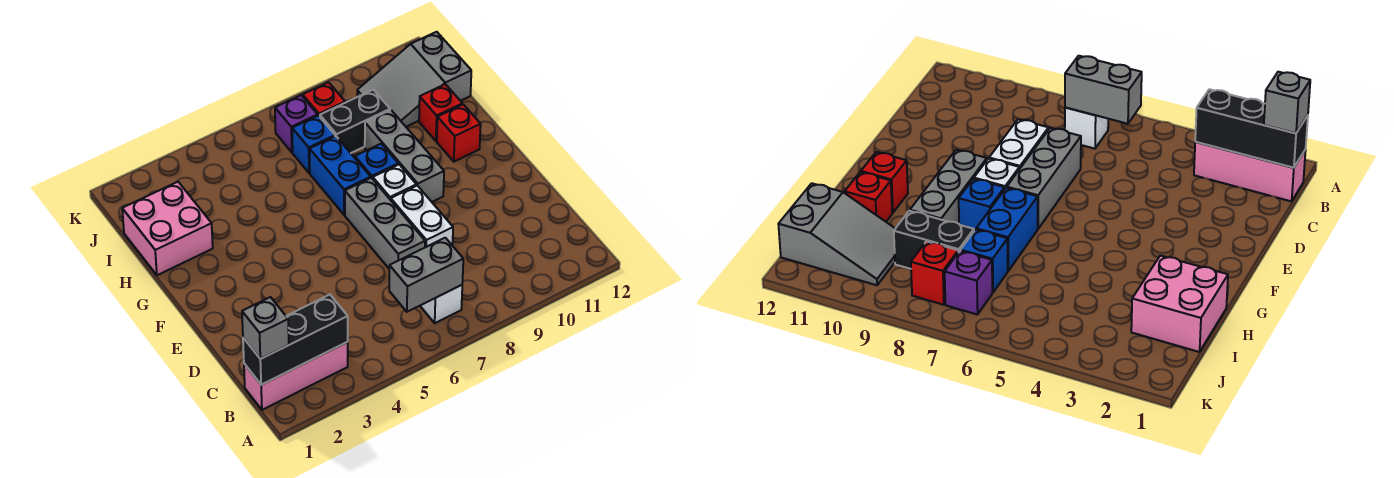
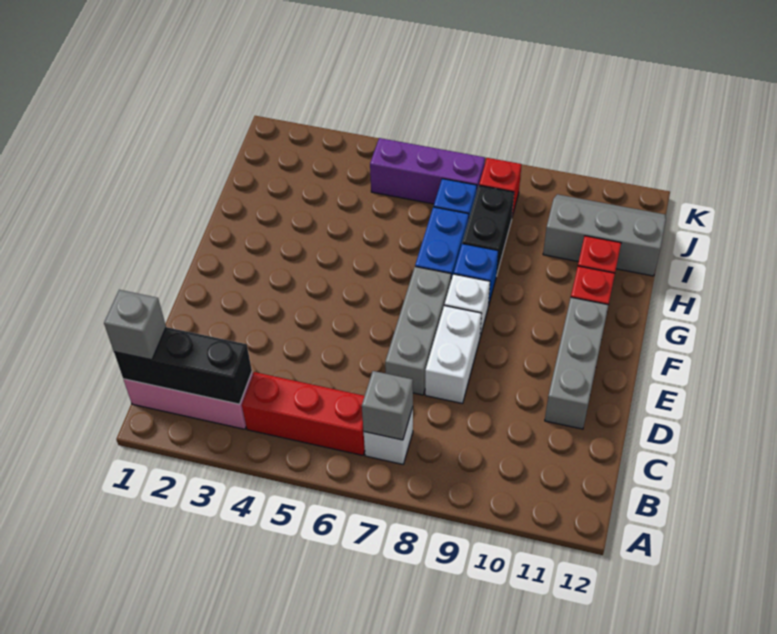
none -> red 1x3 brick [242,372,365,455]
grey 1x2 brick [389,238,463,312] -> grey 1x1 brick [362,371,413,440]
grey 1x3 brick [365,110,444,202] -> grey 1x3 brick moved to [545,297,608,429]
pink 2x2 brick [122,182,213,275] -> none
black 1x2 brick [320,90,390,153] -> black 1x2 brick turned to [462,186,514,276]
grey 2x3 slope [357,32,471,127] -> grey 2x3 slope turned to [543,194,666,276]
purple 1x1 brick [275,95,318,152] -> purple 1x3 brick [370,138,485,204]

